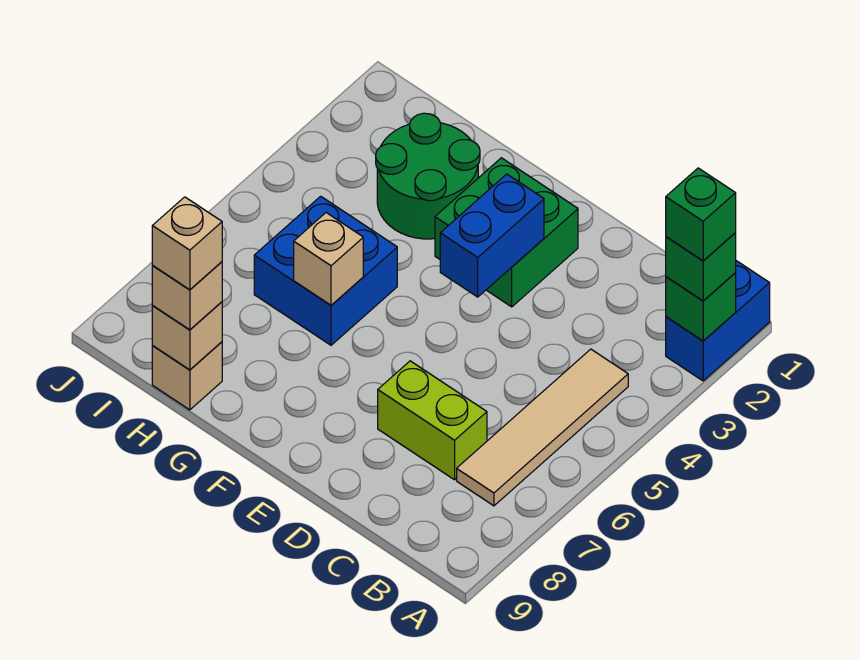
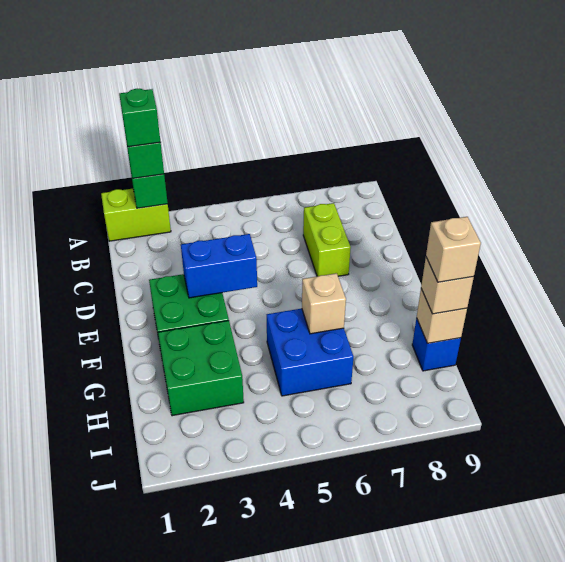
blue 1x2 brick [666,261,770,381] -> lime 1x2 brick [101,189,171,241]
tan 1x4 tile [457,349,628,506] -> none
green 2x2 round brick [376,113,480,239] -> green 2x2 brick [158,321,244,416]
tan 1x1 brick [152,342,222,410] -> blue 1x1 brick [412,318,461,371]

